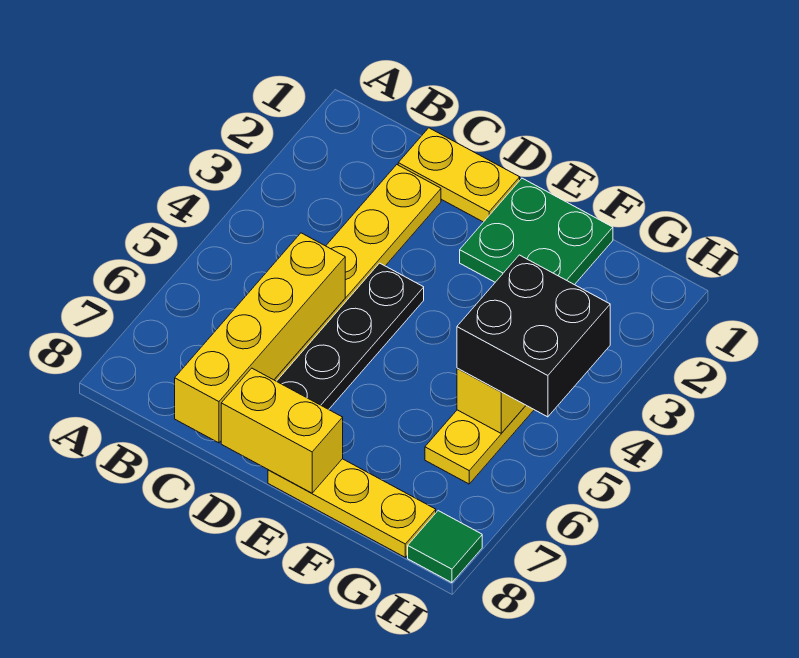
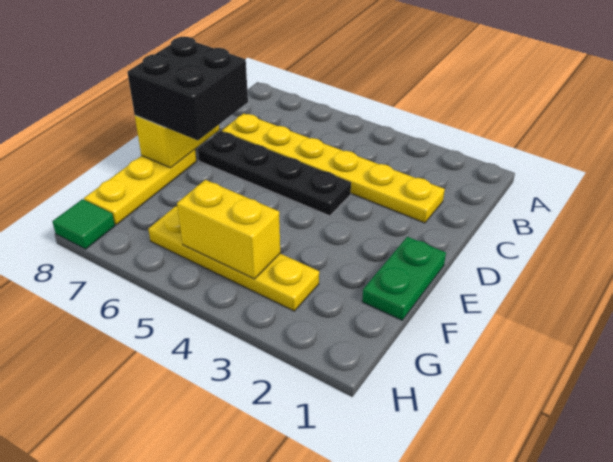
yellow 1x2 plate [398,128,520,222] -> none
yellow 1x4 brick [175,233,345,443] -> none
green 2x2 plate [460,178,613,285] -> green 1x2 plate [362,237,446,320]
black 2x2 brick [457,255,610,417] -> black 2x2 brick moved to [127,37,248,140]

